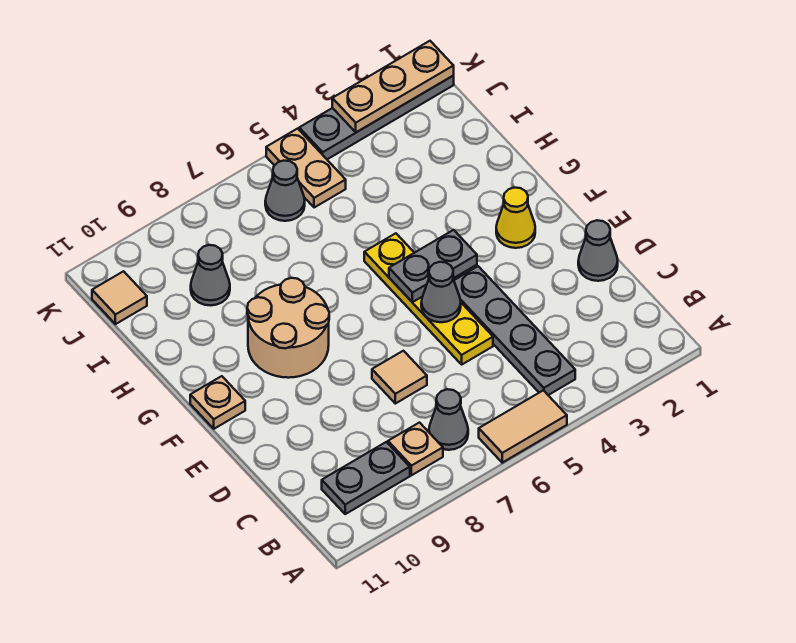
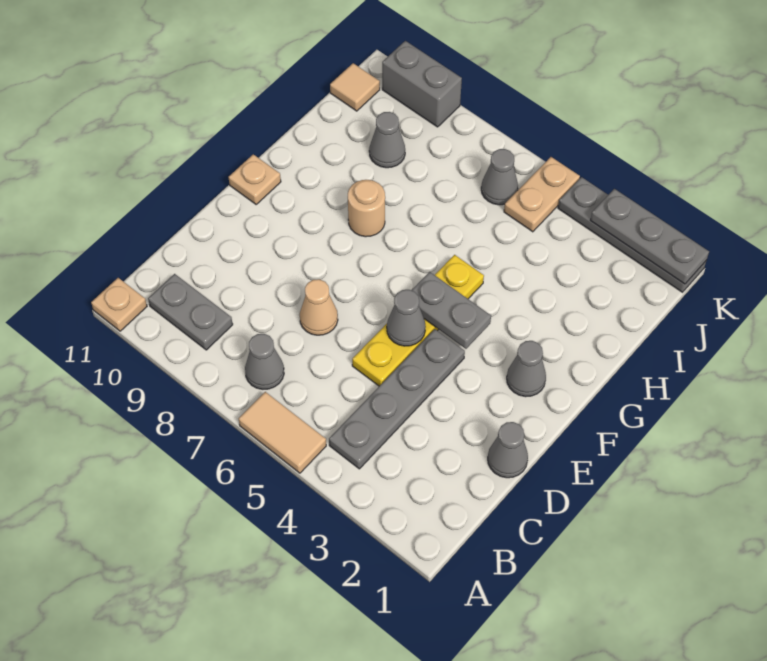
tan 1x1 plate [388,423,443,475] -> tan 1x1 plate moved to [91,278,147,331]
tan 1x1 tile [372,351,427,404] -> tan 1x1 cone [300,279,338,335]
yellow 1x1 cone [496,187,535,248] -> grey 1x1 cone [507,341,546,397]
tan 2x2 round brick [247,278,329,378] -> tan 1x1 round brick [348,180,385,237]
tan 1x3 plate [332,41,454,132] -> grey 1x3 plate [590,189,709,284]
none -> grey 1x2 brick [382,41,462,127]

